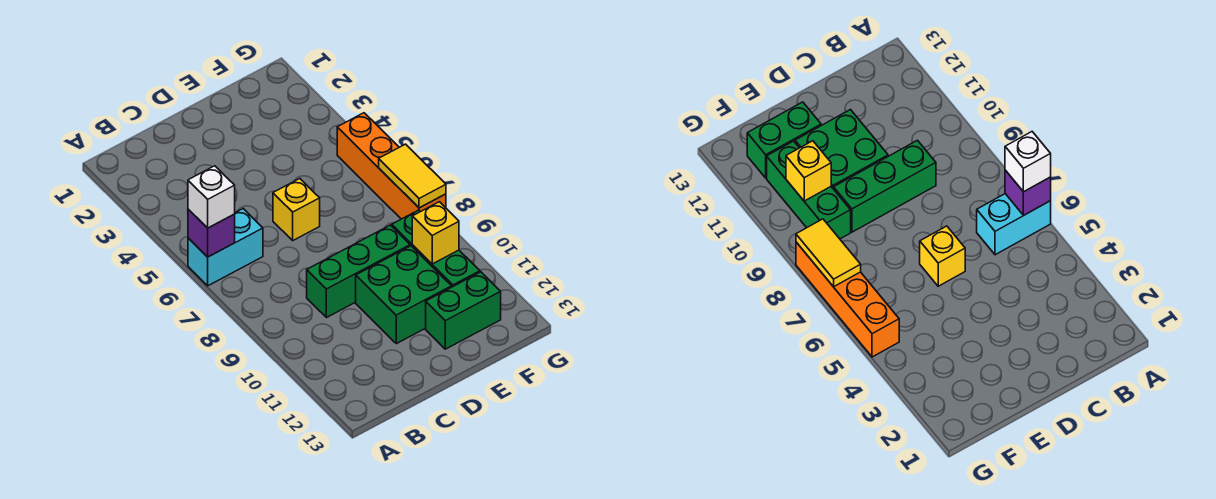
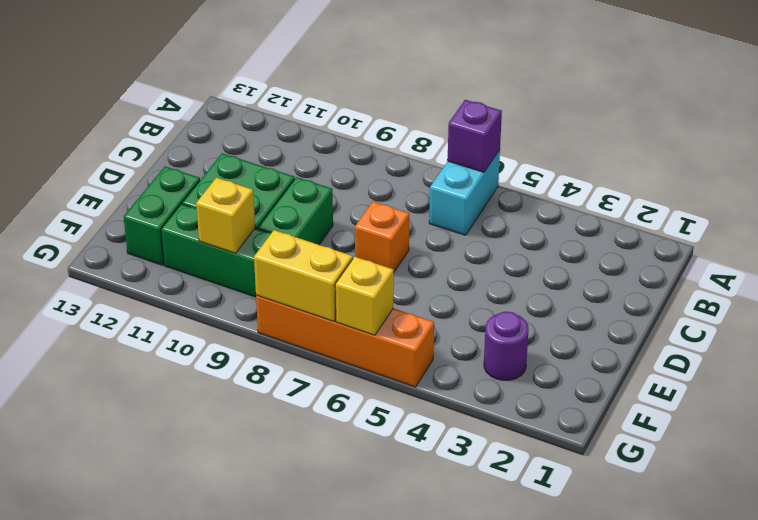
white 1x1 brick [188,166,235,228] -> none
green 1x3 brick [307,225,410,318] -> green 1x2 brick [258,177,333,245]
yellow 1x1 brick [273,179,320,240] -> yellow 1x1 brick moved to [335,257,394,335]
none -> orange 1x1 brick [355,202,409,272]
none -> purple 1x1 round brick [484,312,529,380]
yellow 1x2 tile [379,144,446,208] -> yellow 1x2 brick [254,230,353,321]

